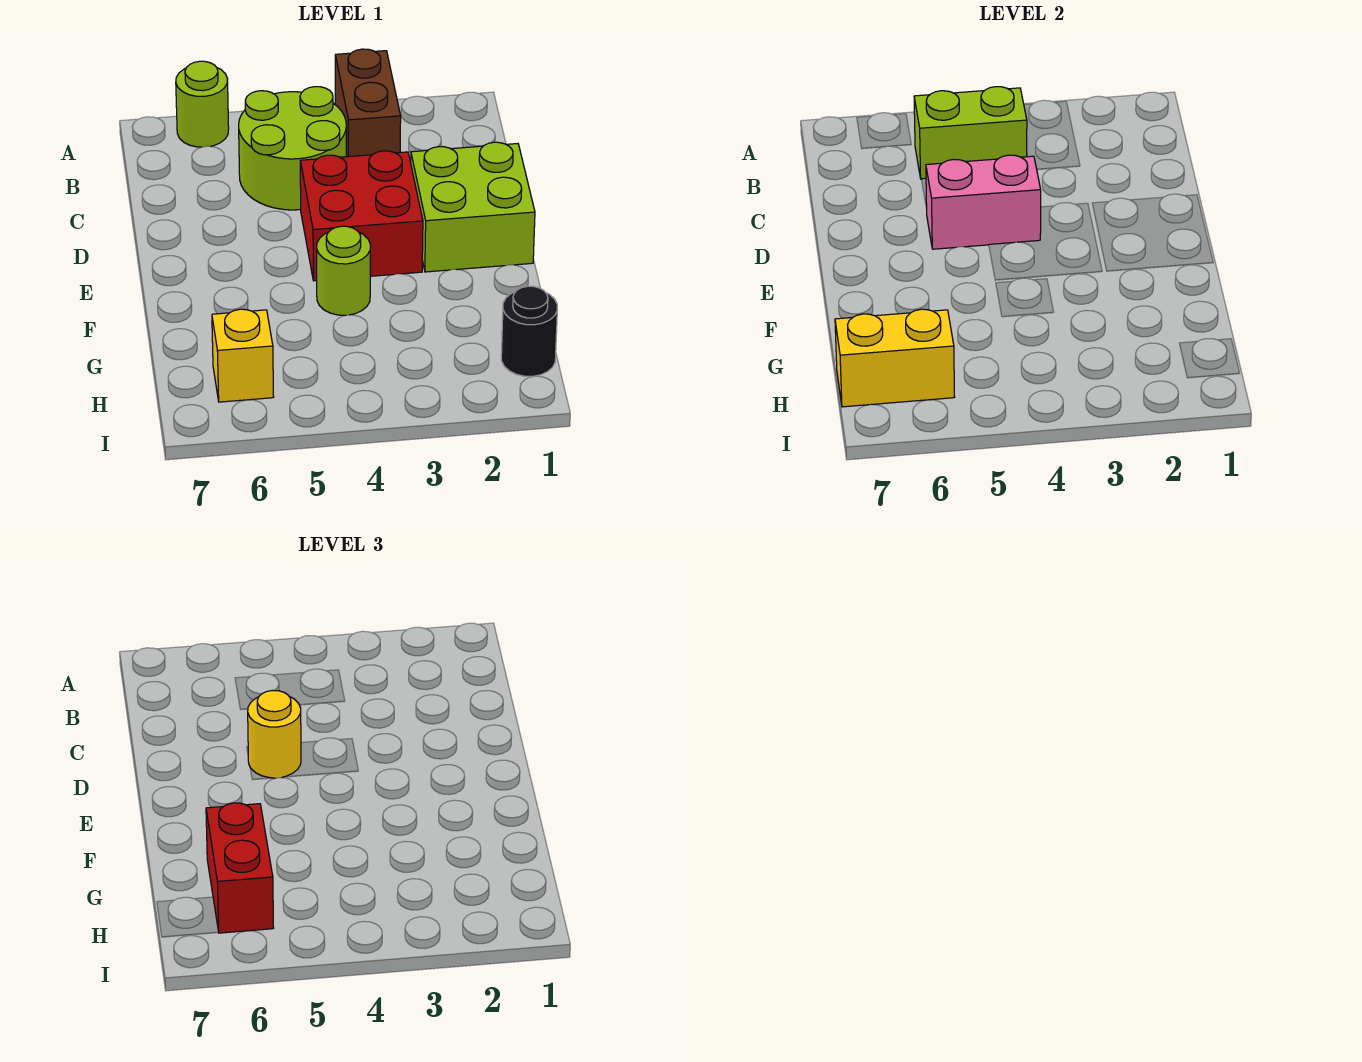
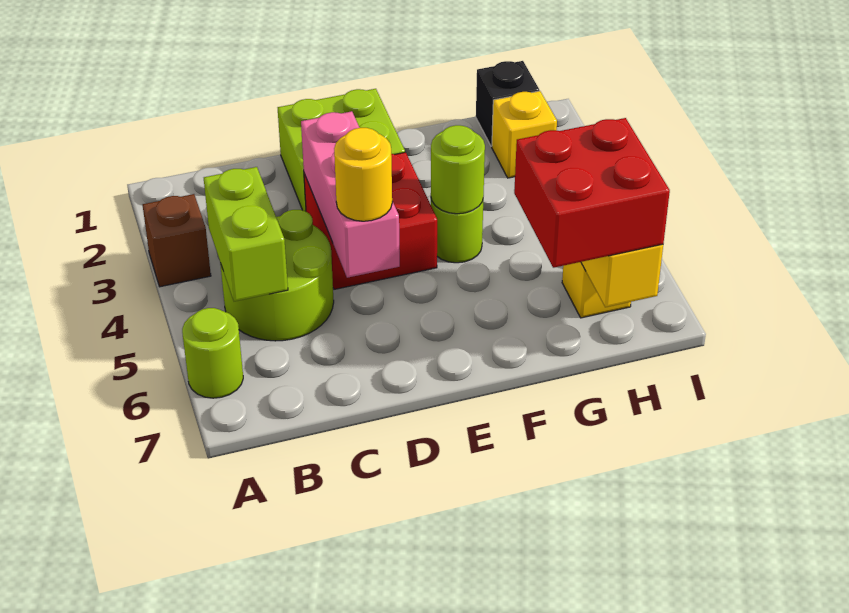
brown 1x2 brick [335,49,401,157] -> brown 1x1 brick [143,194,211,287]
pink 1x2 brick [926,155,1041,249] -> pink 1x3 brick [301,111,400,278]
none -> lime 1x1 round brick [431,125,485,214]
red 1x2 brick [206,803,274,933] -> red 2x2 brick [514,118,670,268]
black 1x1 round brick [501,286,557,376] -> black 1x1 brick [476,61,539,146]
none -> yellow 1x1 brick [492,91,557,178]

